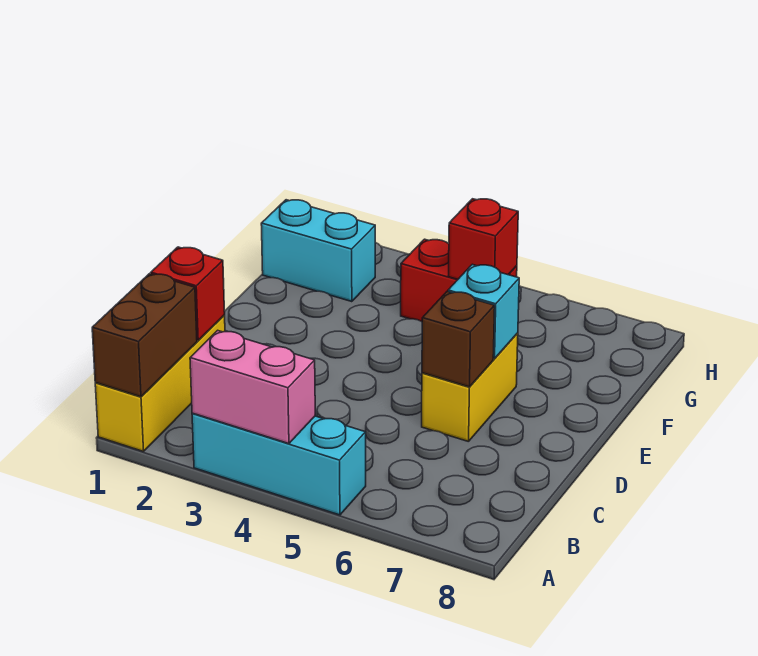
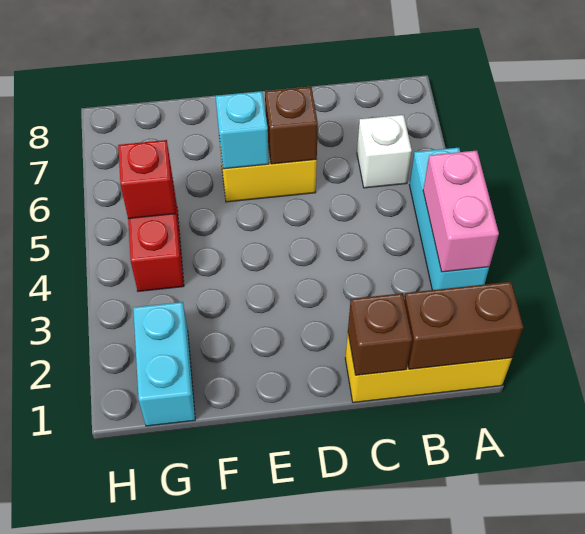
none -> white 1x1 brick [357,115,412,188]
red 1x1 brick [151,247,225,340] -> brown 1x1 brick [348,293,412,375]

